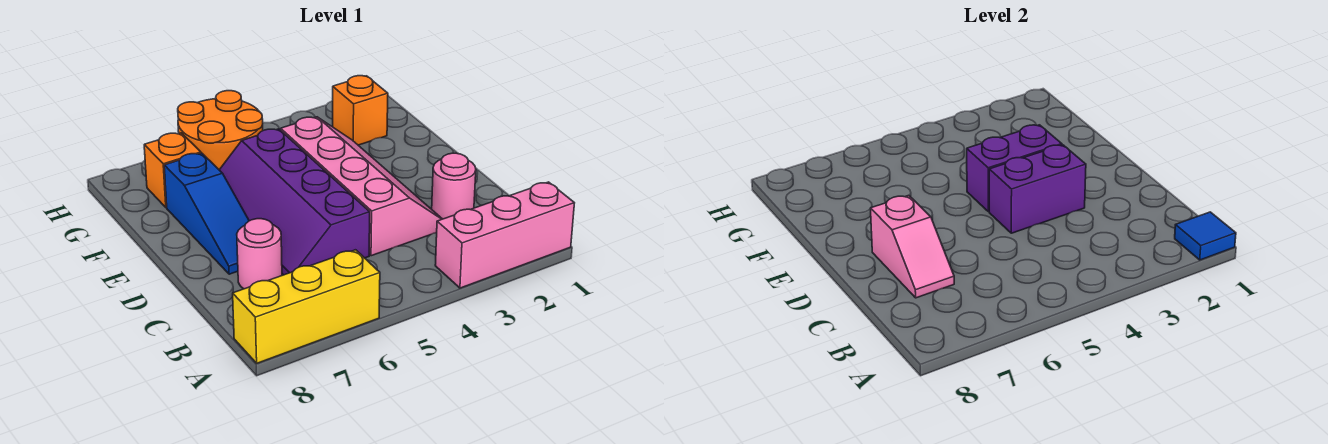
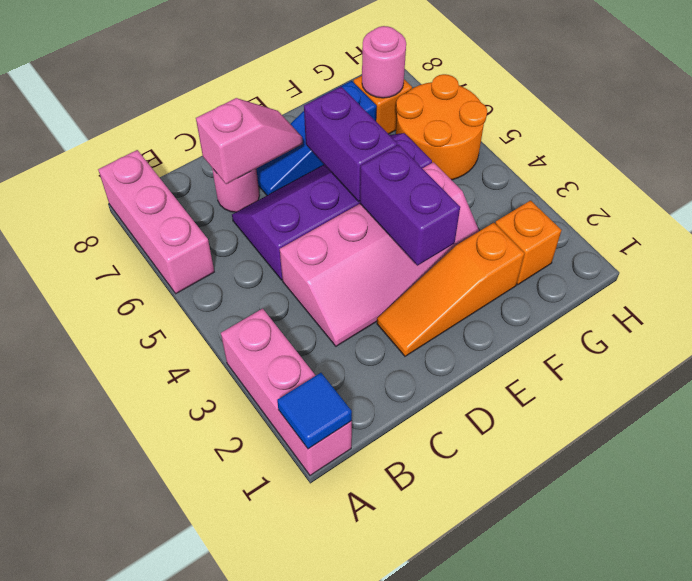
yellow 1x3 brick [233,250,380,363] -> pink 1x3 brick [98,150,214,294]
pink 1x1 round brick [432,153,476,219] -> pink 1x1 round brick moved to [362,26,406,98]
pink 1x2 slope [870,195,954,298] -> pink 1x2 slope turned to [196,98,303,184]
none -> orange 1x3 slope [377,223,524,356]
purple 1x2 brick [989,145,1086,233] -> purple 1x2 brick moved to [304,87,397,202]

